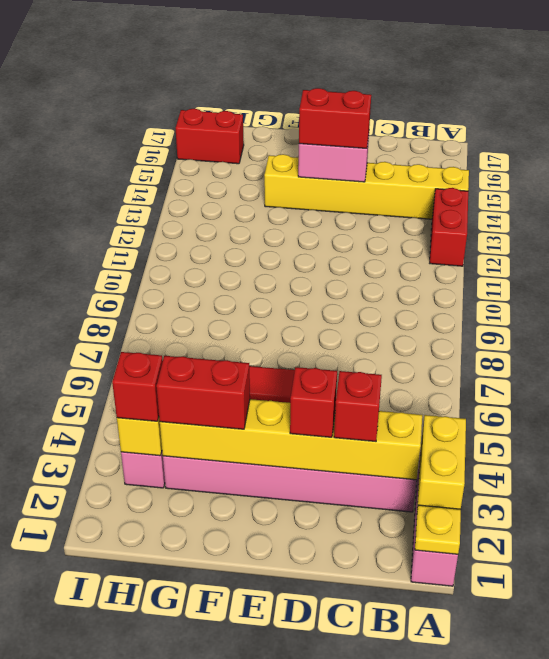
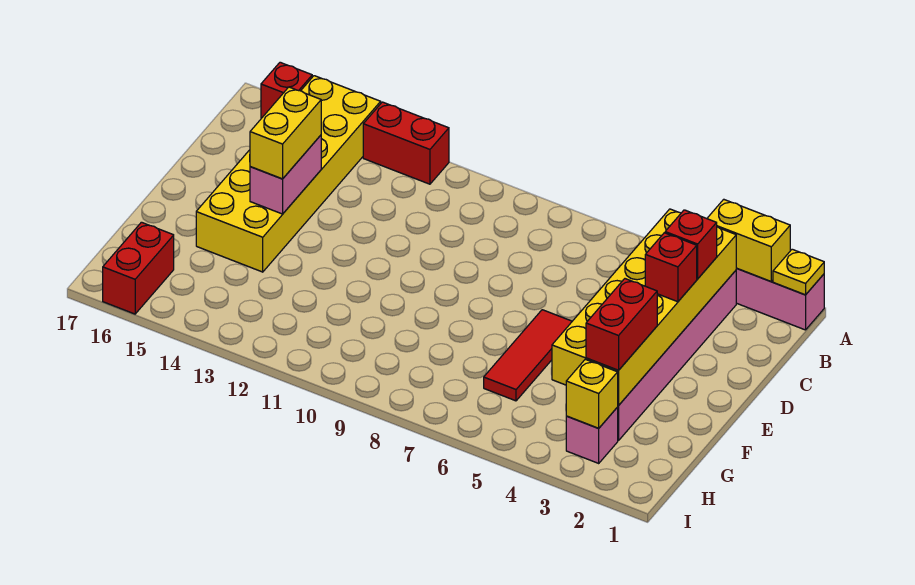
yellow 1x6 brick [264,154,469,219] -> yellow 2x6 brick [196,76,381,272]
yellow 1x6 brick [160,399,422,480] -> yellow 2x6 brick [552,209,736,406]
red 1x2 brick [299,88,371,148] -> yellow 1x2 brick [250,87,321,179]
red 1x1 brick [112,352,163,421] -> red 1x1 brick moved to [261,62,312,118]

